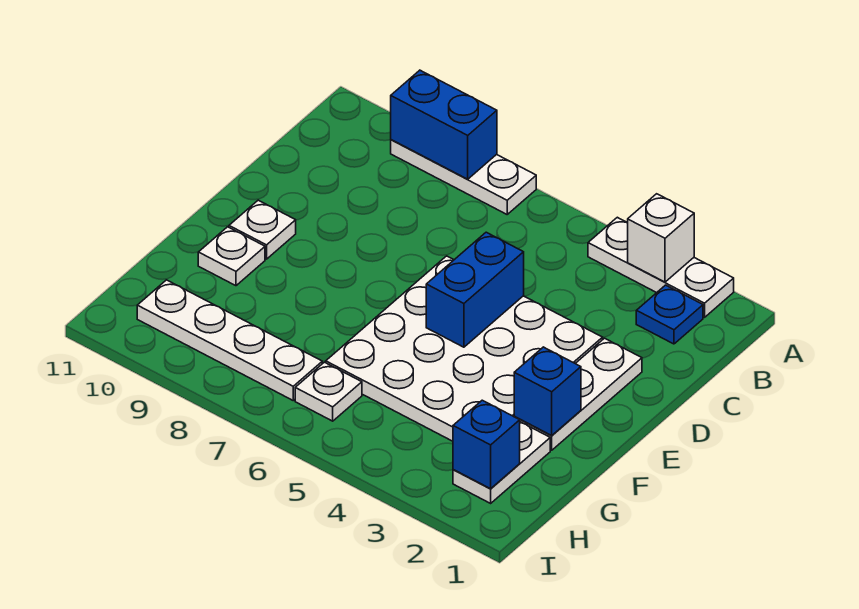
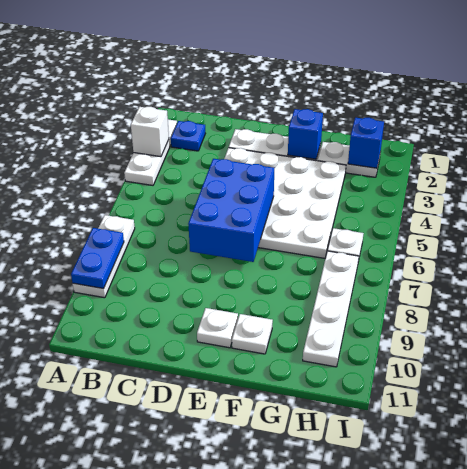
blue 1x2 brick [391,70,497,179] -> blue 1x2 plate [71,228,124,289]
blue 1x2 brick [426,232,524,347] -> blue 2x3 brick [188,159,274,262]

